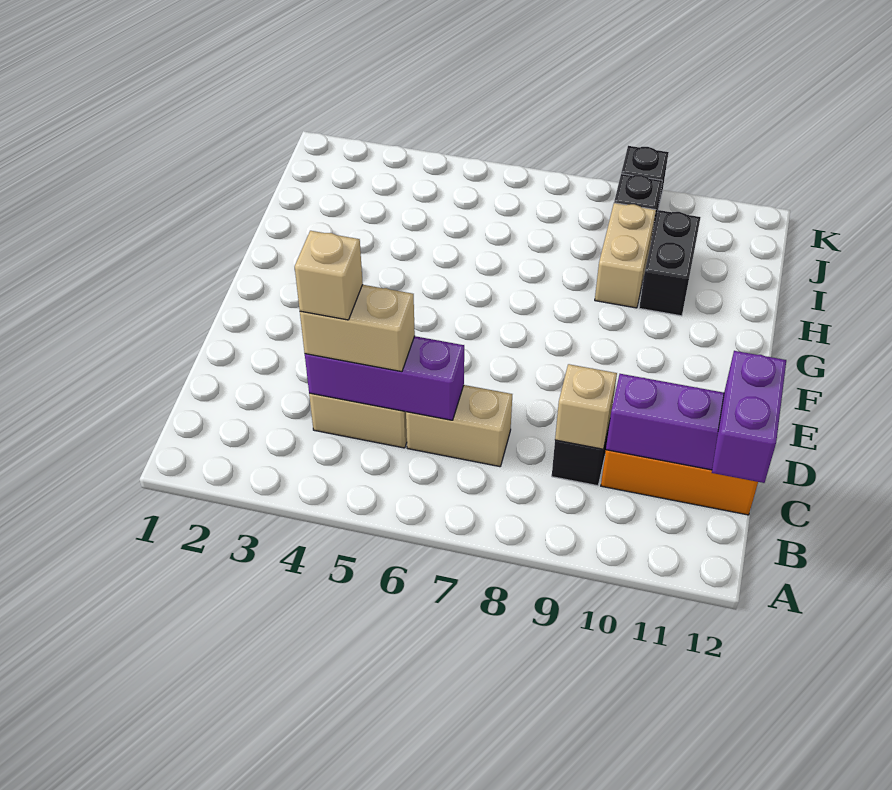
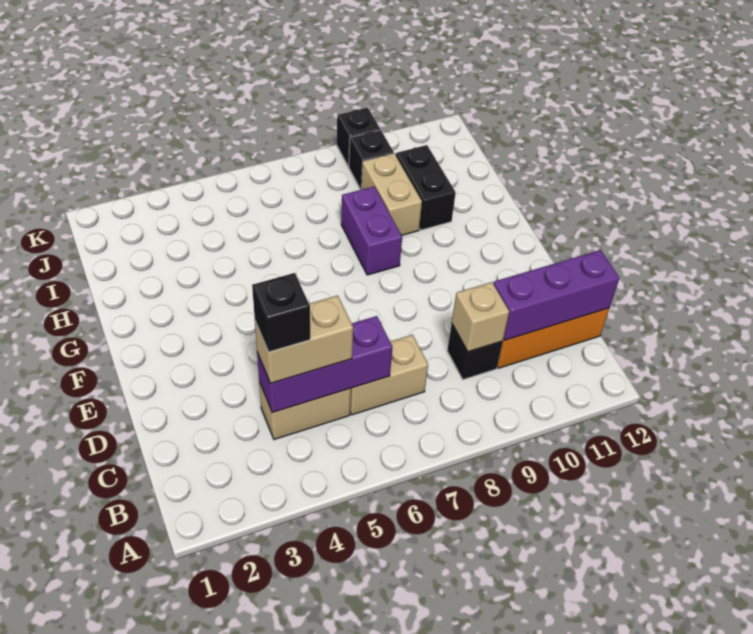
purple 1x2 brick [712,351,786,483] -> purple 1x2 brick moved to [341,186,402,275]
tan 1x1 brick [295,231,363,320] -> black 1x1 brick [252,273,310,352]

